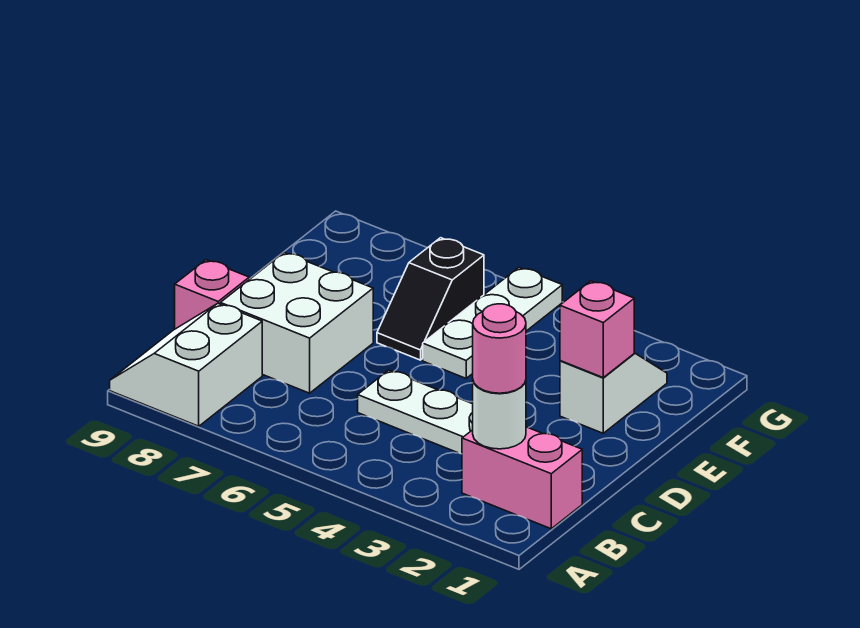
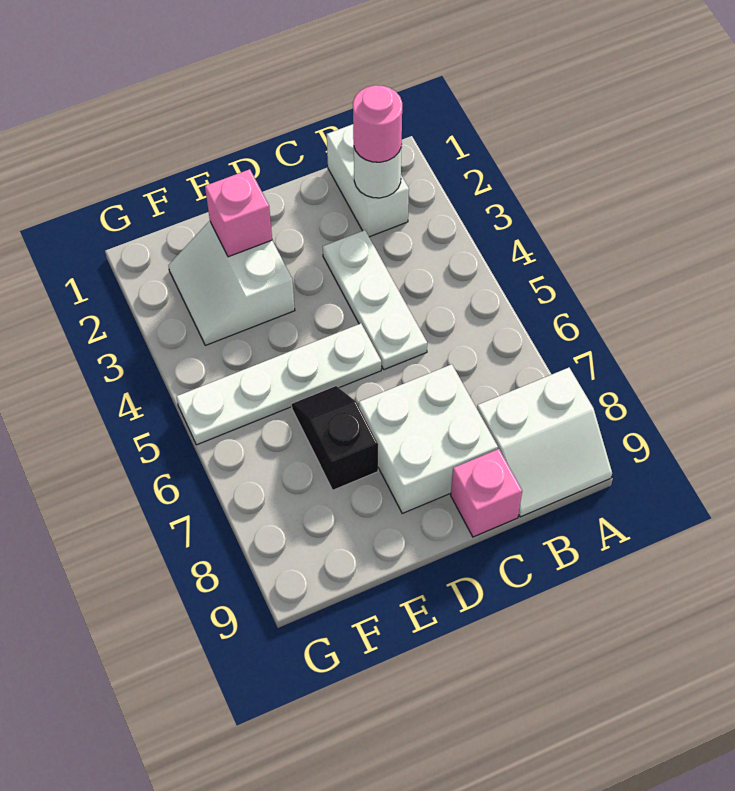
pink 1x2 brick [462,427,582,529] -> white 1x2 brick [327,124,409,237]
white 1x2 slope [560,353,667,433] -> white 2x2 slope [168,221,295,345]
white 1x3 plate [423,268,562,378] -> white 1x4 plate [176,324,381,445]
black 1x2 slope [377,238,484,360] -> black 1x2 slope turned to [292,386,378,490]

